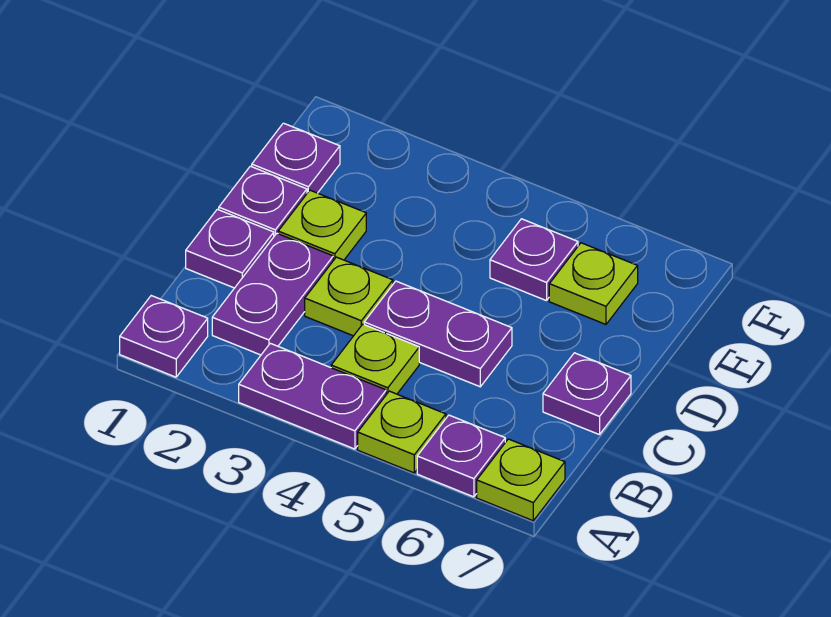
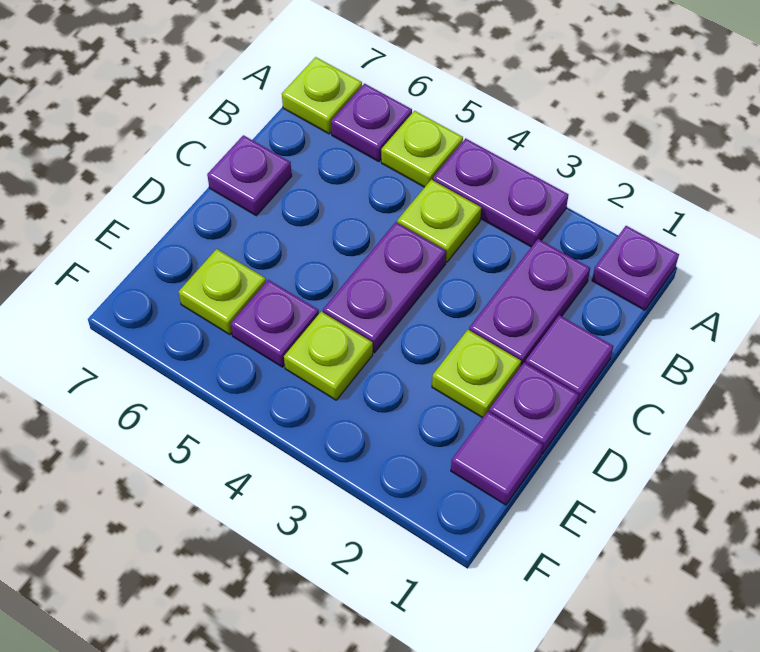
purple 1x1 plate [186,209,274,288] -> purple 1x1 tile [525,315,613,404]
lime 1x1 plate [305,257,393,336] -> lime 1x1 plate moved to [284,312,373,400]
purple 1x2 plate [364,281,512,387] -> purple 1x2 plate turned to [323,222,446,353]
purple 1x1 plate [252,123,340,193] -> purple 1x1 tile [451,411,543,505]

